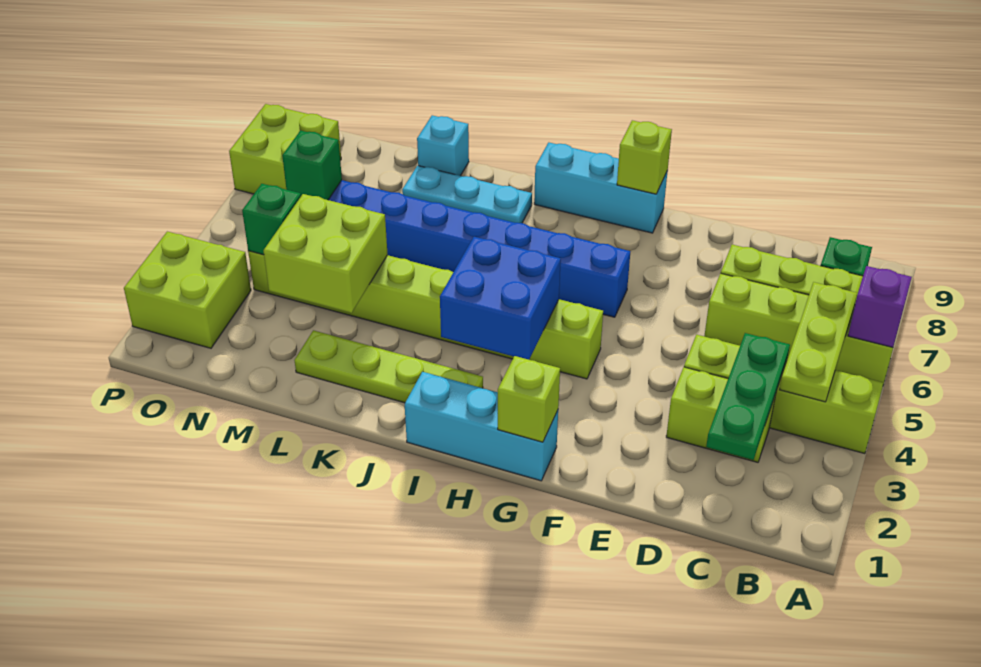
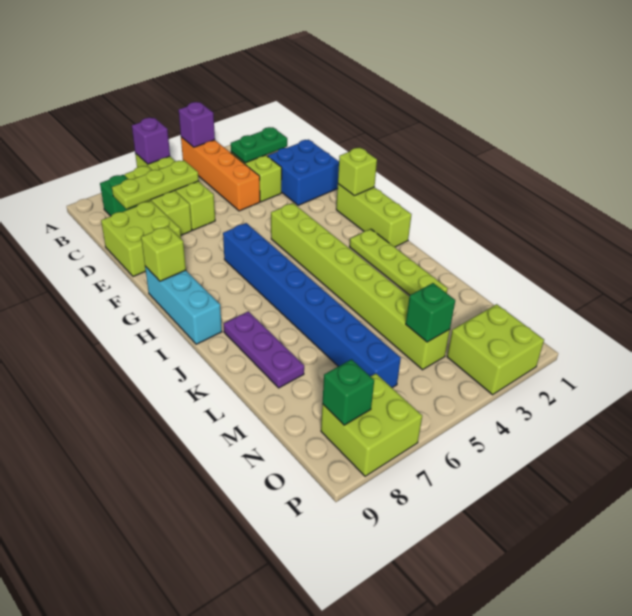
lime 1x4 brick [684,335,884,454] -> orange 1x4 brick [181,137,260,211]
none -> purple 1x1 brick [179,102,215,147]
lime 1x3 plate [779,282,857,402] -> lime 1x3 plate moved to [112,160,199,209]
green 1x3 plate [706,333,790,460] -> green 1x2 plate [231,127,287,163]
cyan 1x3 brick [405,372,558,481] -> lime 1x3 brick [336,184,412,247]
blue 2x2 brick [440,237,561,359] -> blue 2x2 brick moved to [268,140,339,205]
cyan 1x3 plate [402,166,532,223] -> purple 1x3 plate [224,311,304,388]
lime 2x2 brick [263,194,388,313] -> lime 2x2 brick moved to [101,201,181,277]
cyan 1x1 brick [417,115,469,176] -> none
green 1x1 brick [282,131,342,200] -> green 1x1 brick moved to [322,359,374,425]

